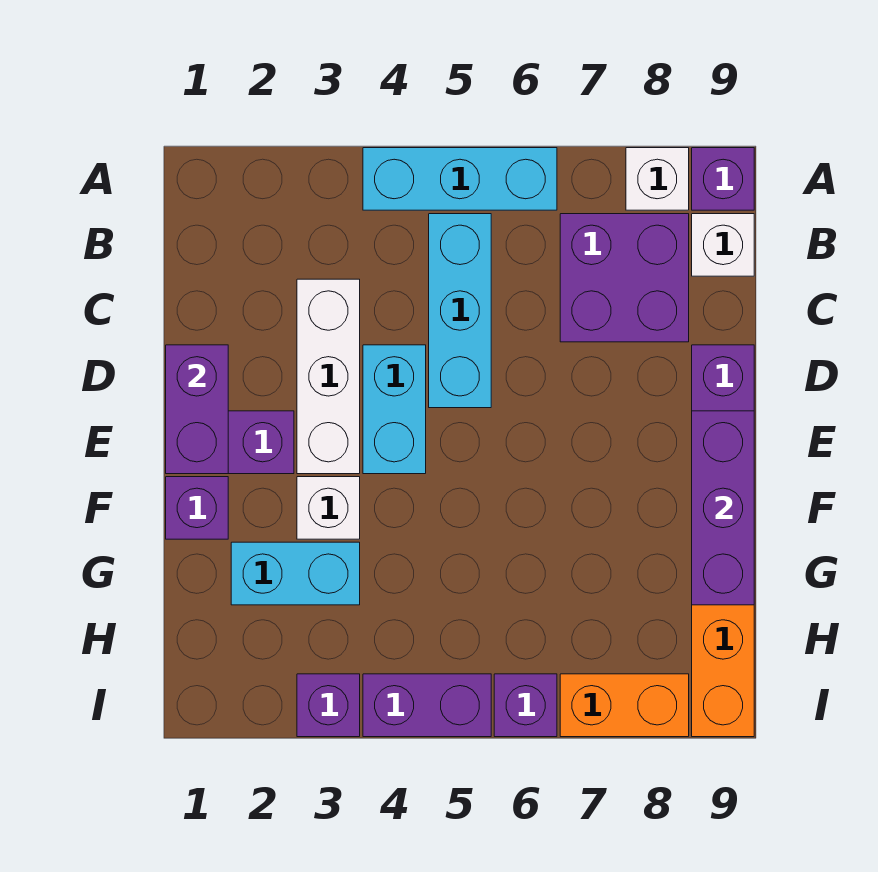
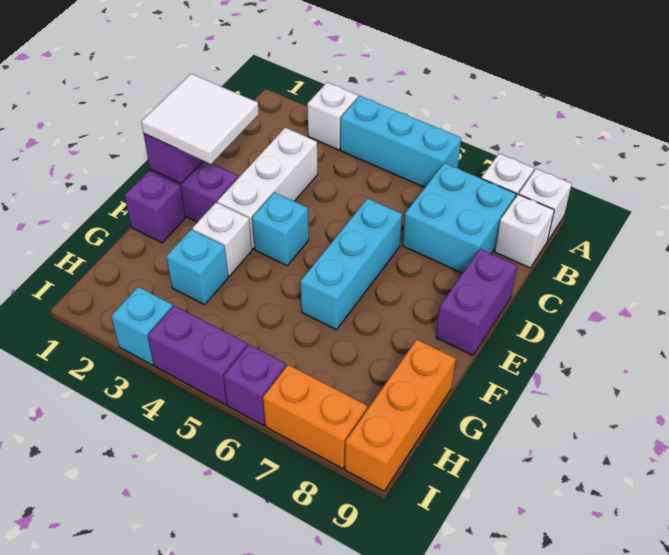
none -> white 1x1 brick [307,82,358,150]
purple 1x1 brick [692,148,754,210] -> white 1x1 brick [519,169,572,241]
cyan 1x3 brick [429,214,491,408] -> cyan 1x3 brick moved to [301,198,402,330]
purple 2x2 brick [560,214,689,342] -> cyan 2x2 brick [403,163,516,273]
none -> white 2x2 tile [141,74,259,164]
cyan 1x2 brick [363,345,426,474] -> cyan 1x1 brick [252,192,309,266]
purple 1x3 brick [692,411,754,605] -> none
cyan 1x2 brick [231,542,360,605] -> cyan 1x1 brick [166,230,228,305]
purple 1x1 brick [297,674,360,737] -> cyan 1x1 brick [111,287,173,365]

